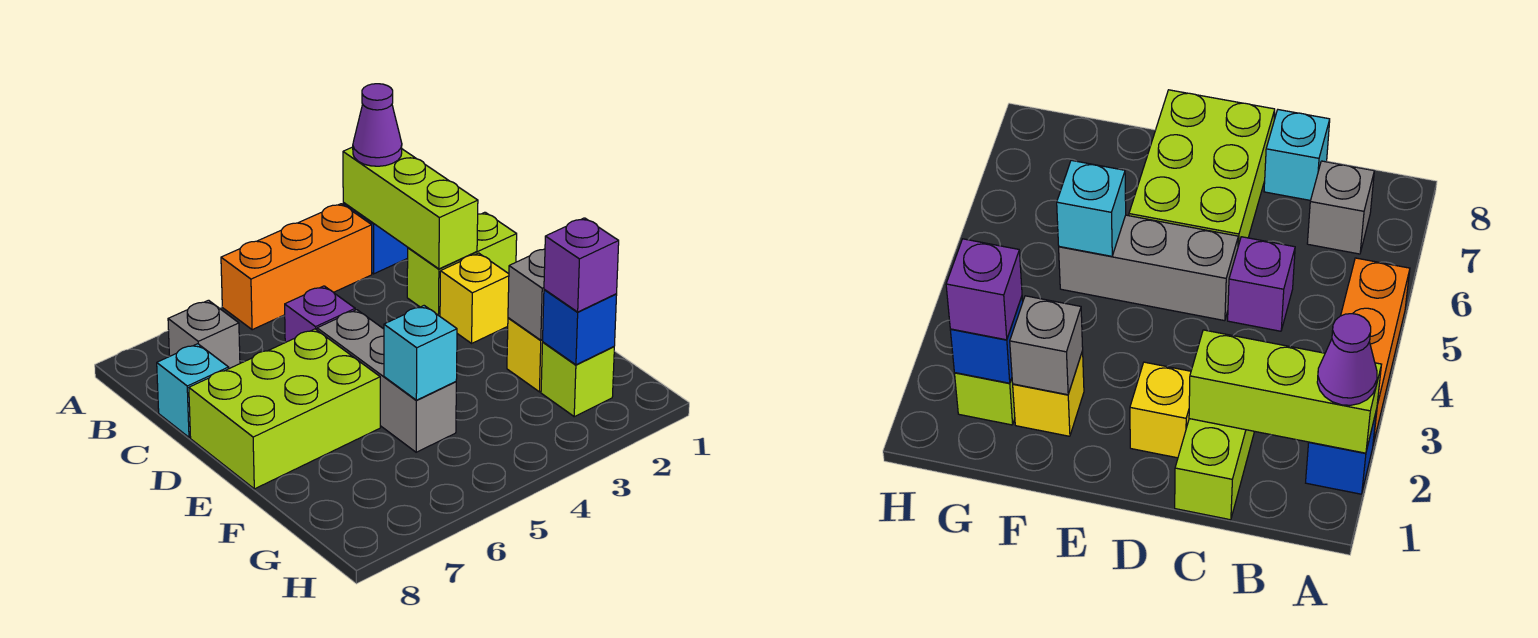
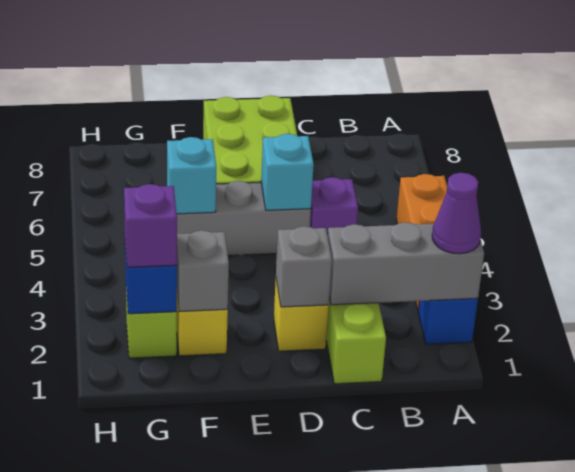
lime 1x3 brick [343,147,478,269] -> grey 1x3 brick [328,222,484,305]
grey 1x1 brick [168,300,240,369] -> grey 1x1 brick moved to [276,226,332,307]
cyan 1x1 brick [157,344,229,437] -> cyan 1x1 brick moved to [261,134,314,210]

